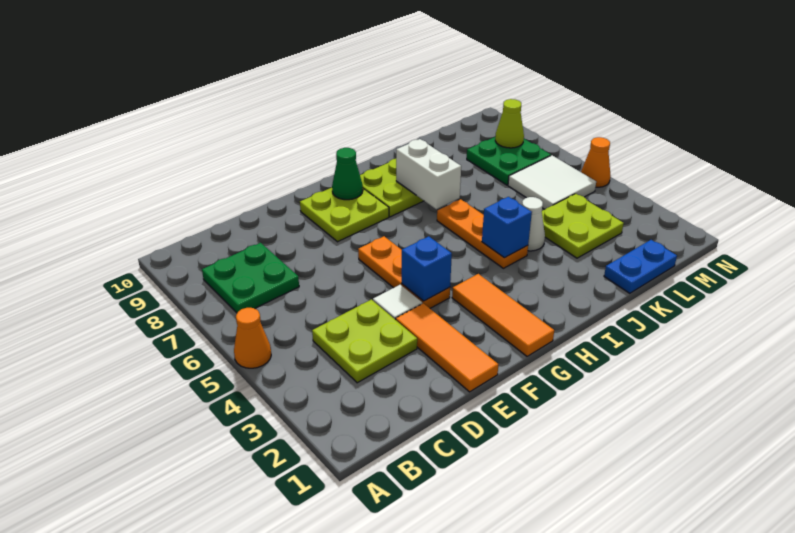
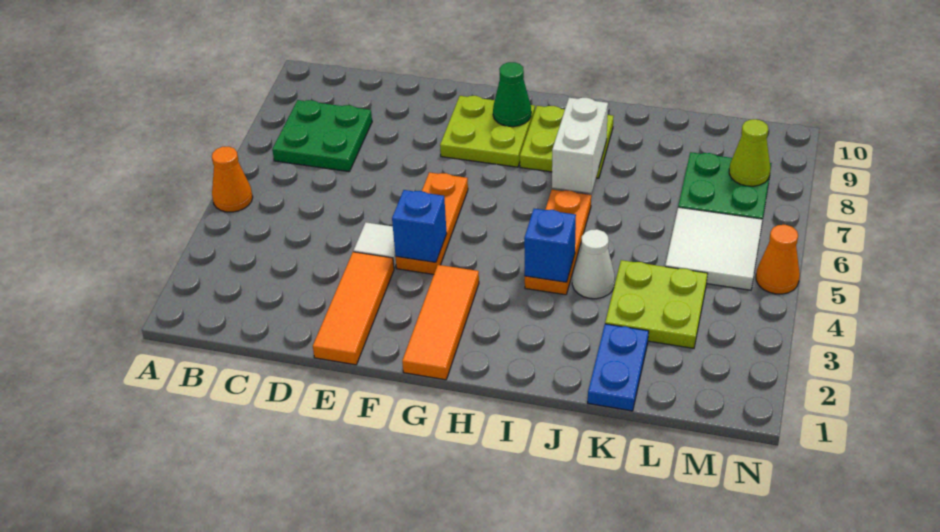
lime 2x2 plate [312,300,417,383] -> none
blue 1x2 plate [604,240,677,293] -> blue 1x2 plate turned to [588,324,649,411]

